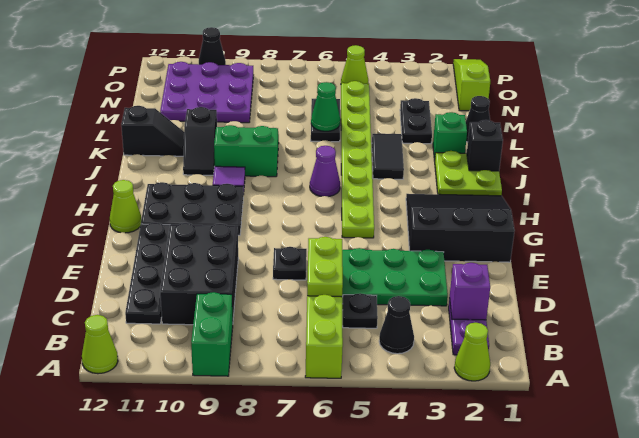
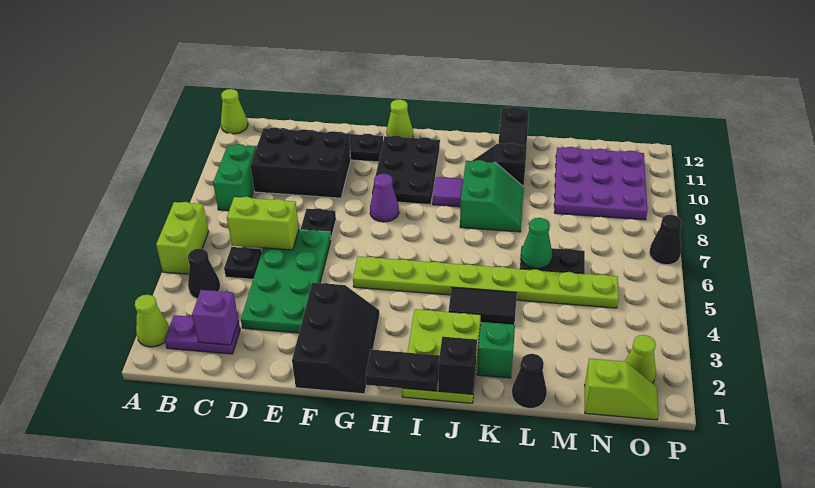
lime 1x2 brick [305,295,343,378] -> lime 1x2 brick turned to [156,202,209,274]
green 1x2 brick [191,292,233,376] -> green 1x2 brick turned to [213,144,256,211]
black 3x3 slope [406,194,515,262] -> black 2x3 slope [292,282,380,394]
lime 2x2 plate [435,151,502,196] -> lime 2x3 plate [402,309,481,403]
purple 1x1 cone [310,146,340,197] -> purple 1x1 cone moved to [370,174,399,222]
black 1x2 plate [400,98,432,144] -> black 1x2 plate moved to [365,350,440,391]
lime 1x3 slope [453,59,490,111] -> lime 1x2 slope [585,358,659,420]
lime 1x1 cone [341,45,368,84] -> lime 1x1 cone moved to [625,335,656,383]
black 1x1 cone [199,27,226,65] -> black 1x1 cone moved to [649,215,682,265]

